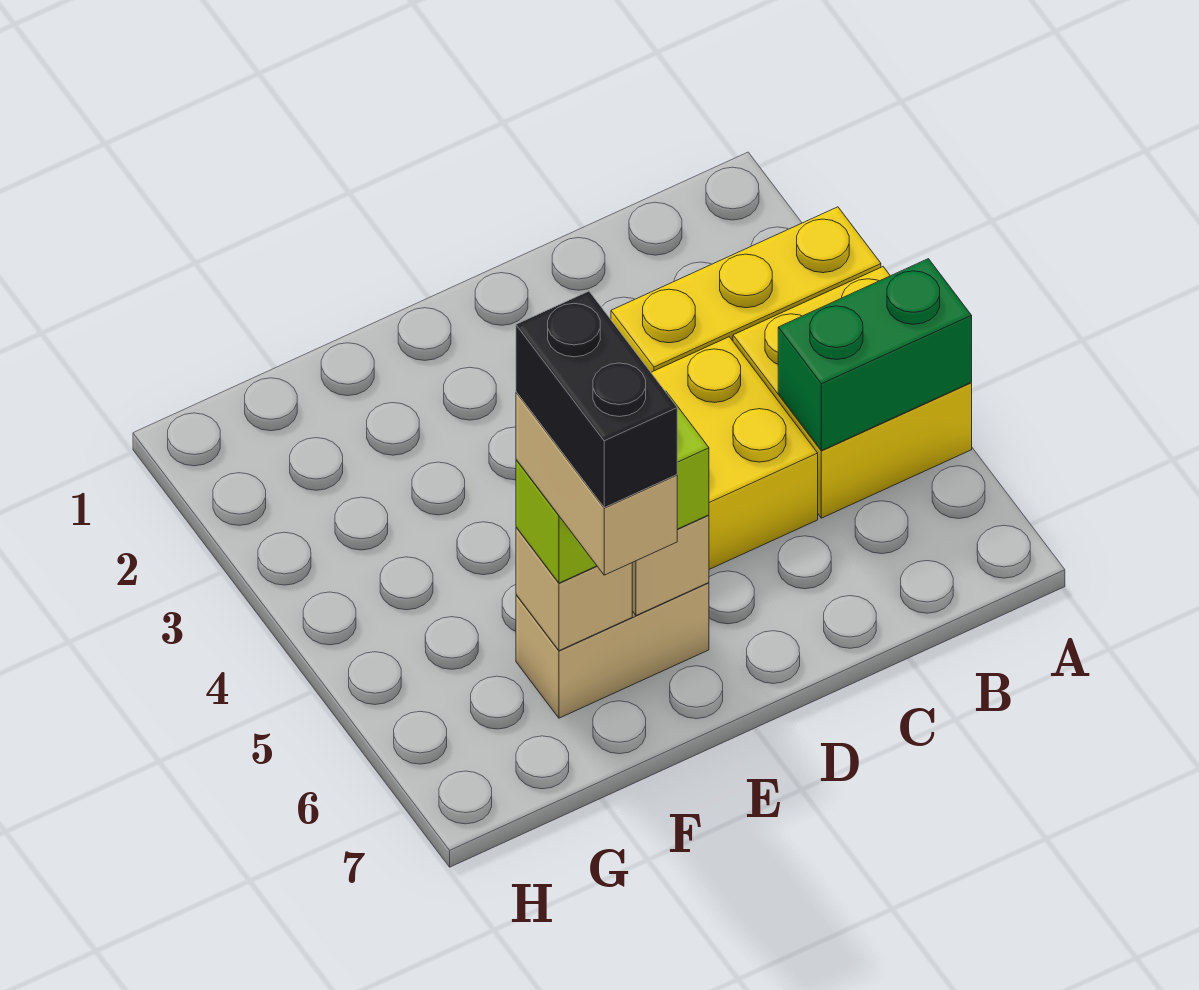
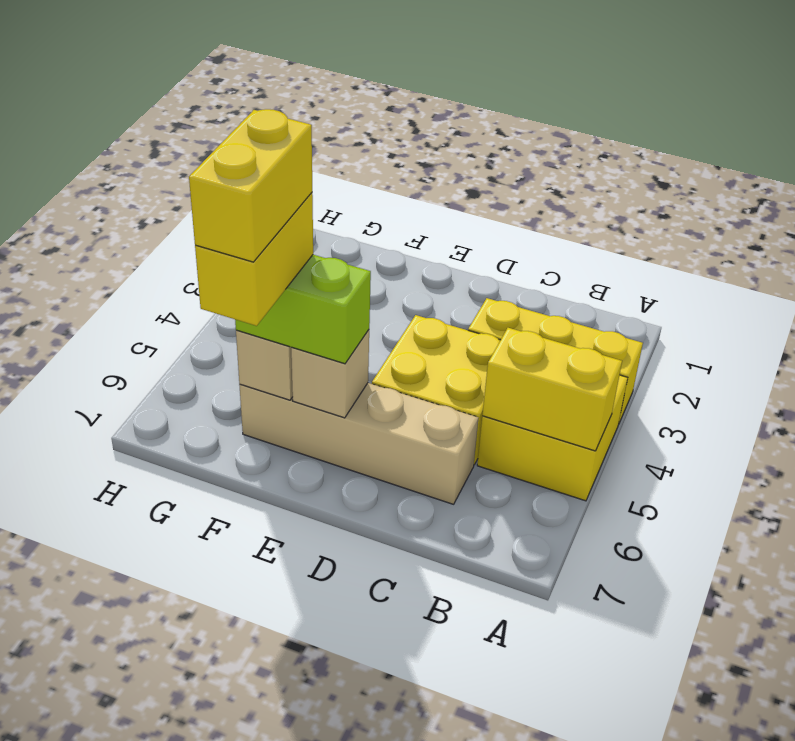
green 1x2 brick [778,259,972,451] -> yellow 1x2 brick [482,328,622,451]
tan 1x2 brick [516,583,709,718] -> tan 1x4 brick [239,383,478,504]
tan 1x2 brick [516,392,677,575] -> yellow 1x2 brick [195,193,313,326]
black 1x2 brick [516,291,677,508] -> yellow 1x2 brick [189,109,312,262]

